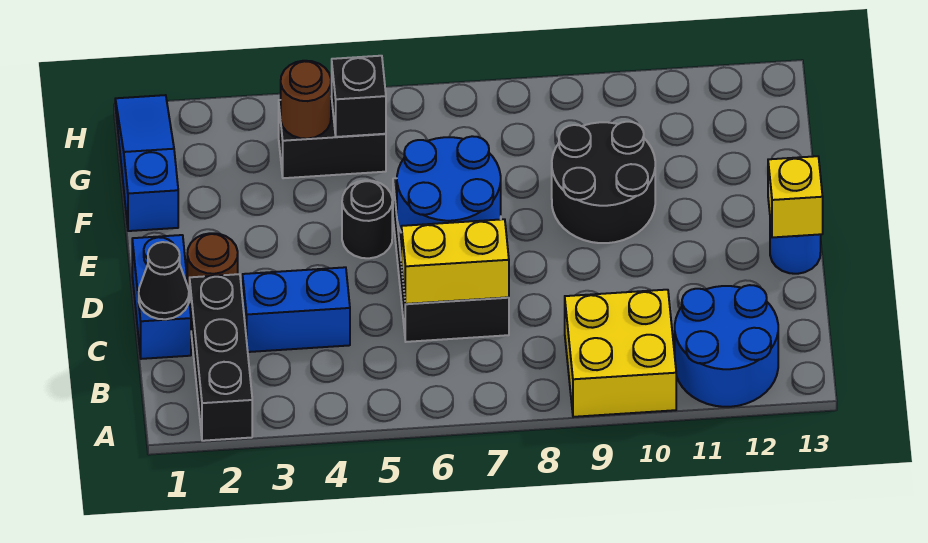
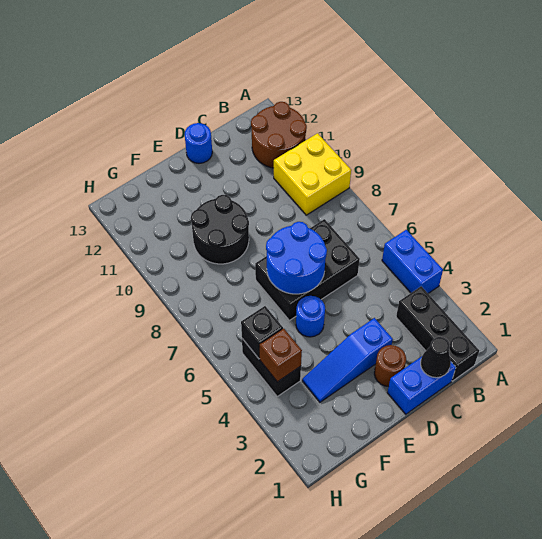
black 1x3 brick [190,274,252,441] -> black 1x3 brick turned to [396,286,479,381]
blue 2x2 round brick [675,285,778,407] -> brown 2x2 round brick [251,102,307,168]
blue 1x2 brick [243,267,350,352] -> blue 1x2 brick moved to [382,230,443,293]
yellow 1x2 brick [401,219,509,304] -> none
yellow 1x1 brick [768,156,823,237] -> none
black 1x1 round brick [342,180,392,258] -> blue 1x1 round brick [296,296,325,337]
blue 1x3 slope [115,95,178,231] -> blue 1x3 slope moved to [302,318,393,402]
brown 1x1 round brick [281,61,331,139] -> brown 1x1 brick [260,328,302,382]

